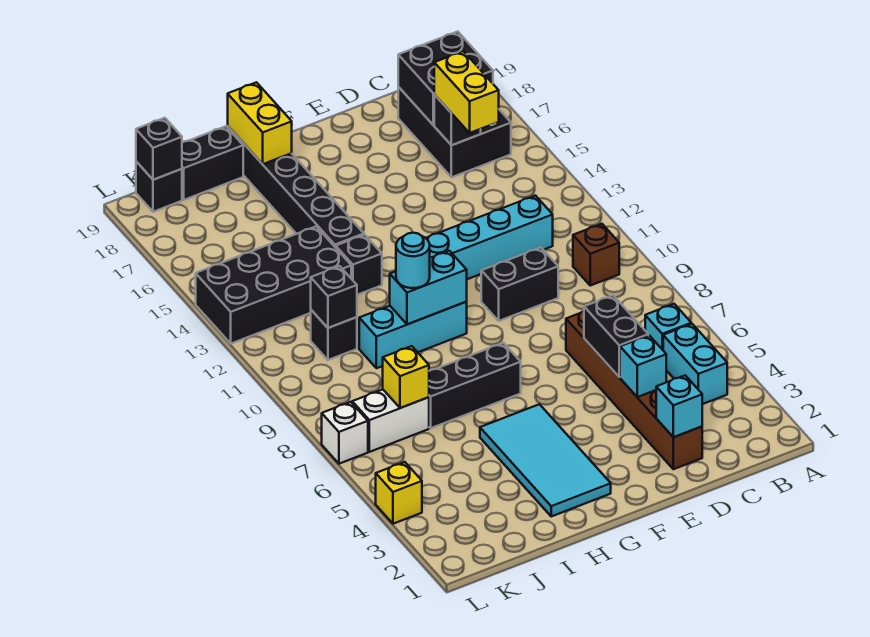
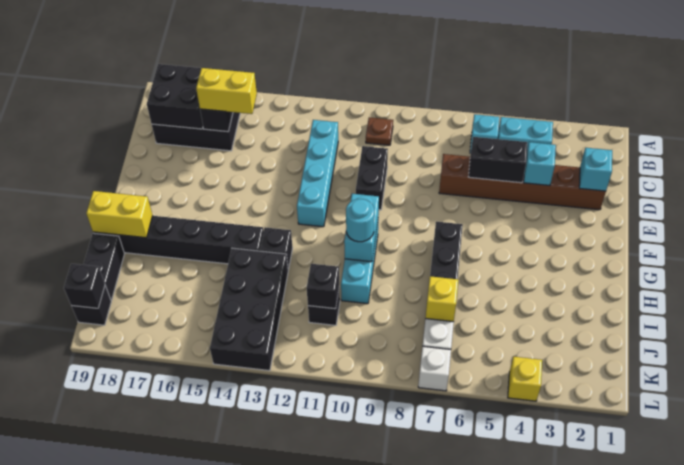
brown 1x1 brick [573,224,619,286] -> brown 1x1 plate [366,117,393,145]
cyan 2x4 tile [480,404,611,516] -> none

